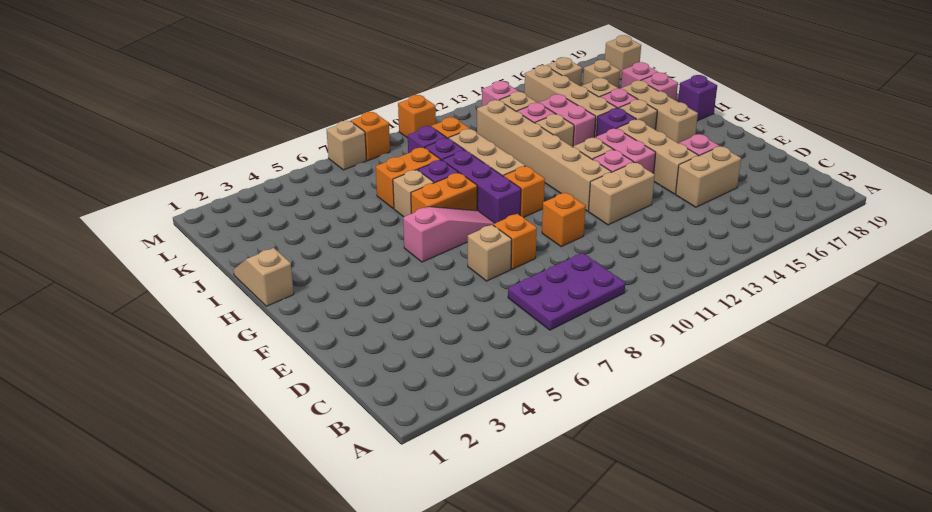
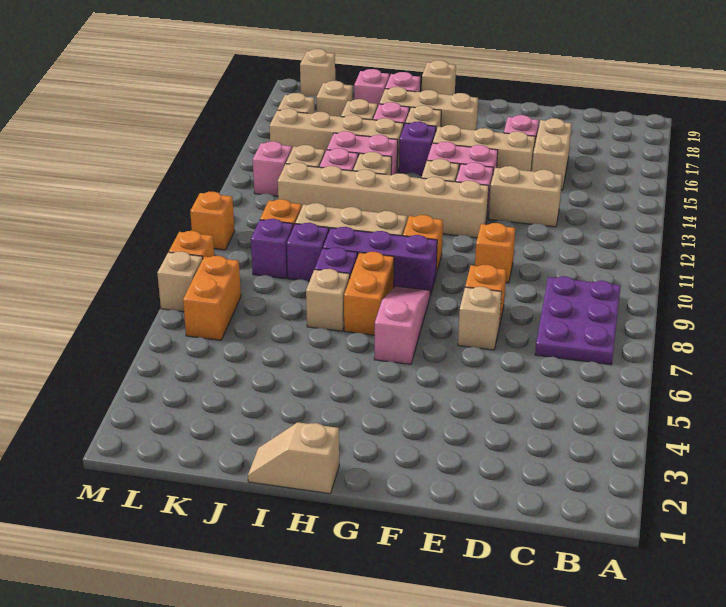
tan 1x2 brick [589,162,655,225] -> tan 1x2 brick turned to [489,166,562,227]
purple 1x1 brick [678,75,717,121] -> tan 1x1 brick [422,60,456,95]
orange 1x2 brick [376,147,440,209] -> orange 1x2 brick moved to [183,256,241,340]

